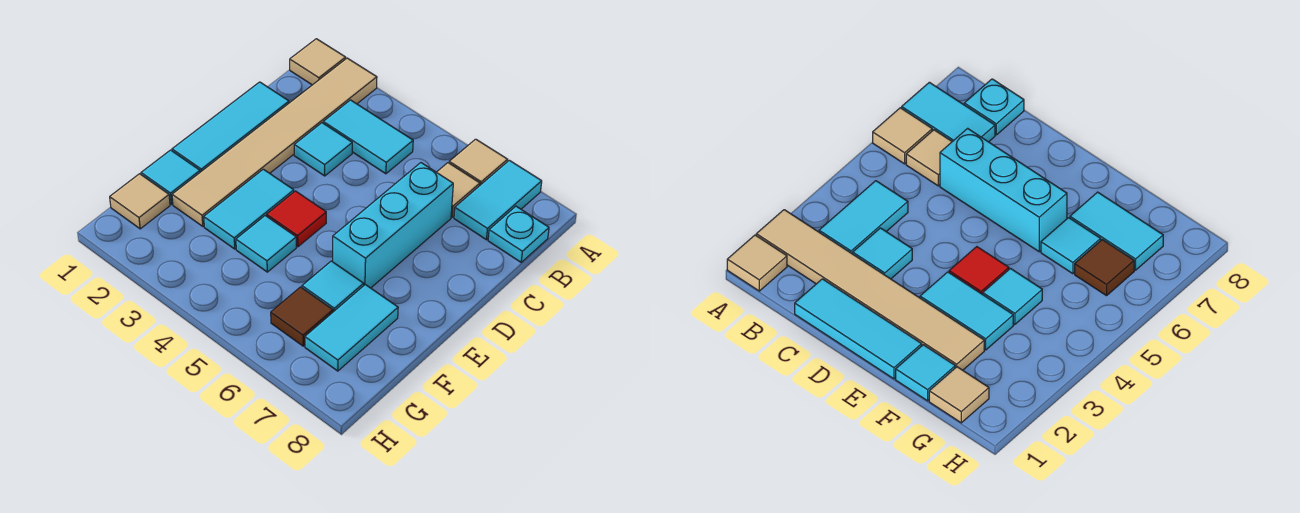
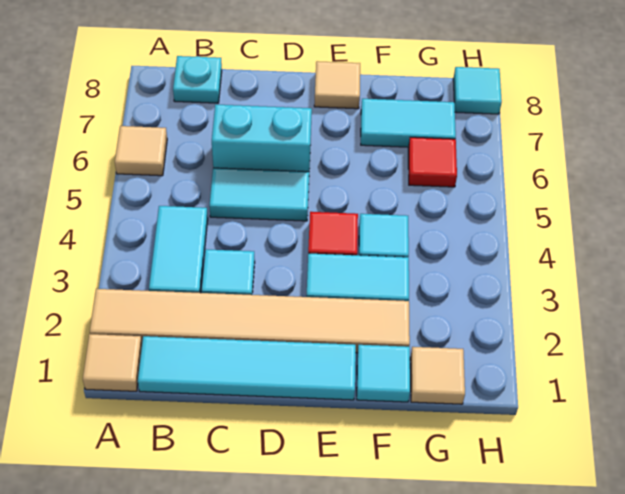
cyan 1x2 tile [454,160,542,240] -> cyan 1x2 tile moved to [209,168,309,221]
tan 1x1 tile [437,163,480,217] -> tan 1x1 tile moved to [314,61,360,109]
cyan 1x3 tile [172,82,289,172] -> cyan 1x4 tile [138,336,356,400]
cyan 1x3 brick [333,163,453,288] -> cyan 1x2 brick [212,104,312,172]
cyan 1x1 tile [302,261,364,312] -> cyan 1x1 tile moved to [453,67,502,114]
brown 1x1 tile [271,287,333,346] -> red 1x1 tile [408,137,457,187]

